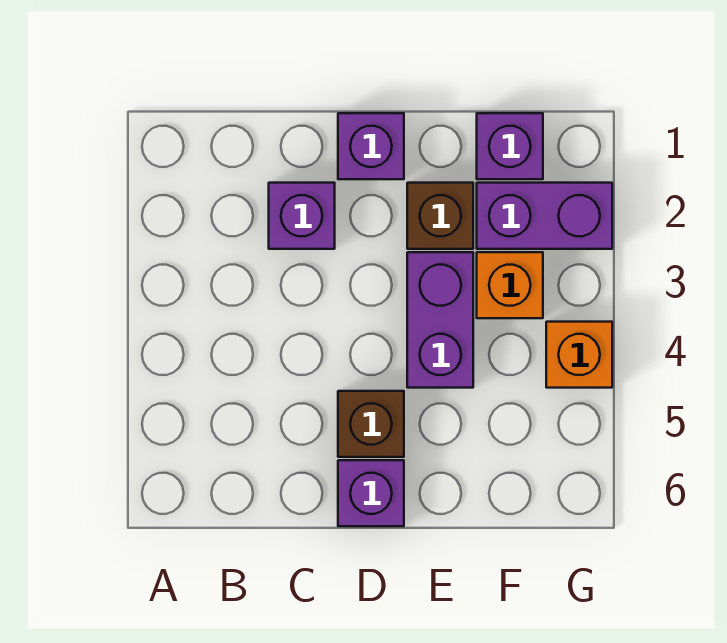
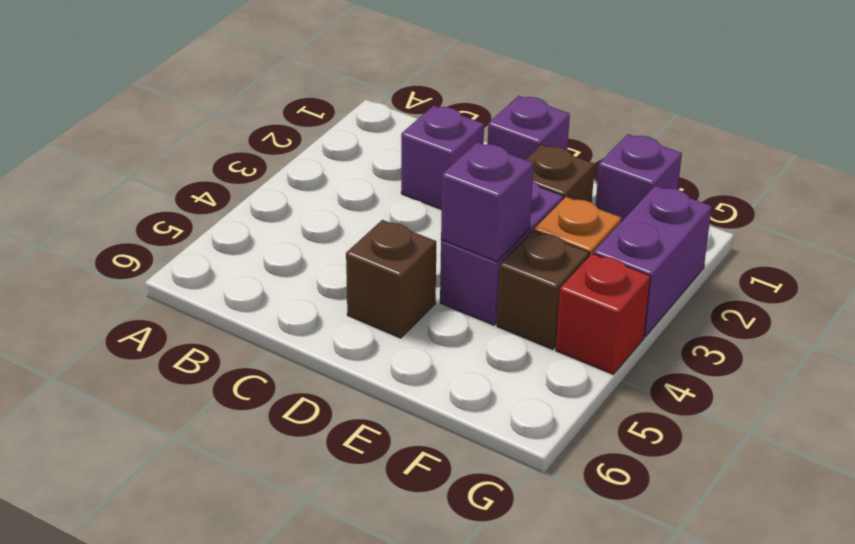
purple 1x1 brick [338,460,404,526] -> purple 1x1 brick moved to [441,142,533,262]
purple 1x2 brick [477,183,612,249] -> purple 1x2 brick turned to [594,186,712,337]
none -> brown 1x1 brick [497,231,589,350]
orange 1x1 brick [546,322,612,388] -> red 1x1 brick [556,253,651,374]

